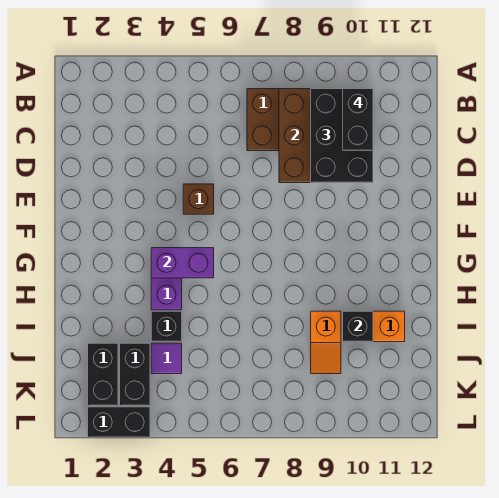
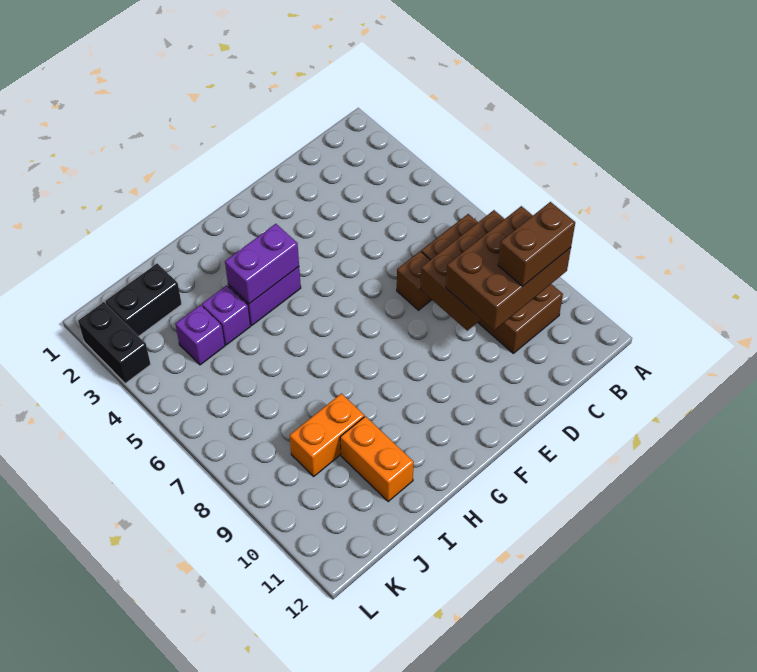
black 2x3 brick [311,89,373,183] -> brown 2x3 brick [446,206,571,330]
black 1x2 brick [343,89,373,151] -> brown 1x2 brick [498,202,575,286]
brown 1x1 brick [183,184,214,214] -> brown 1x1 brick moved to [397,251,432,310]
purple 1x2 brick [151,248,214,278] -> purple 1x2 brick turned to [225,224,299,304]
black 1x1 brick [151,311,182,342] -> purple 1x1 brick [202,285,251,345]
orange 1x2 slope [311,311,341,374] -> orange 1x2 brick [290,394,364,476]
black 1x1 brick [343,311,373,342] -> none
black 1x2 brick [120,343,150,406] -> none
purple 1x1 tile [151,343,182,374] -> purple 1x1 brick [175,305,225,365]

